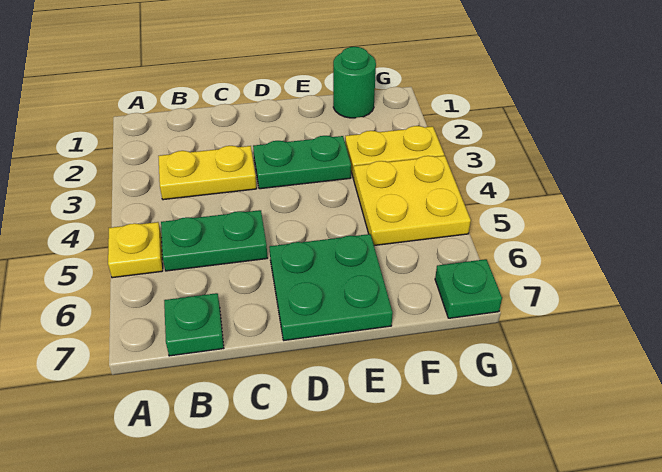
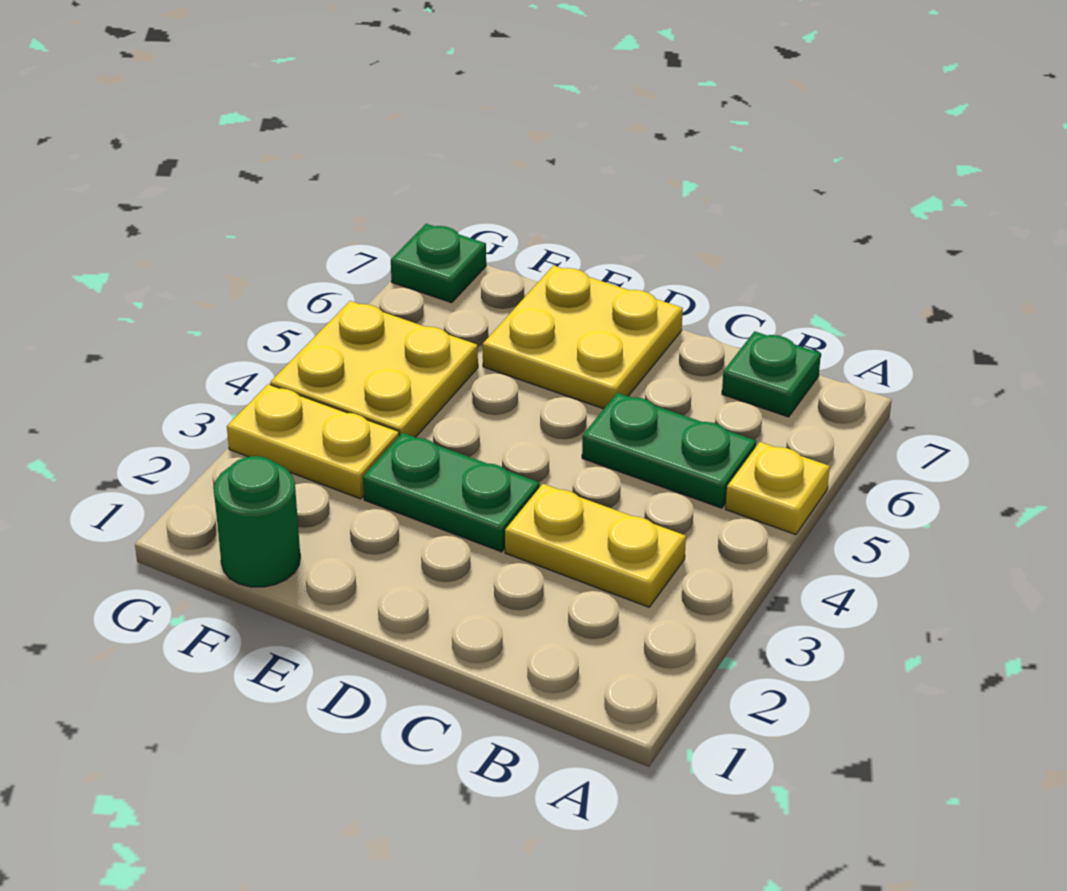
green 2x2 plate [269,234,393,340] -> yellow 2x2 plate [483,265,683,409]

